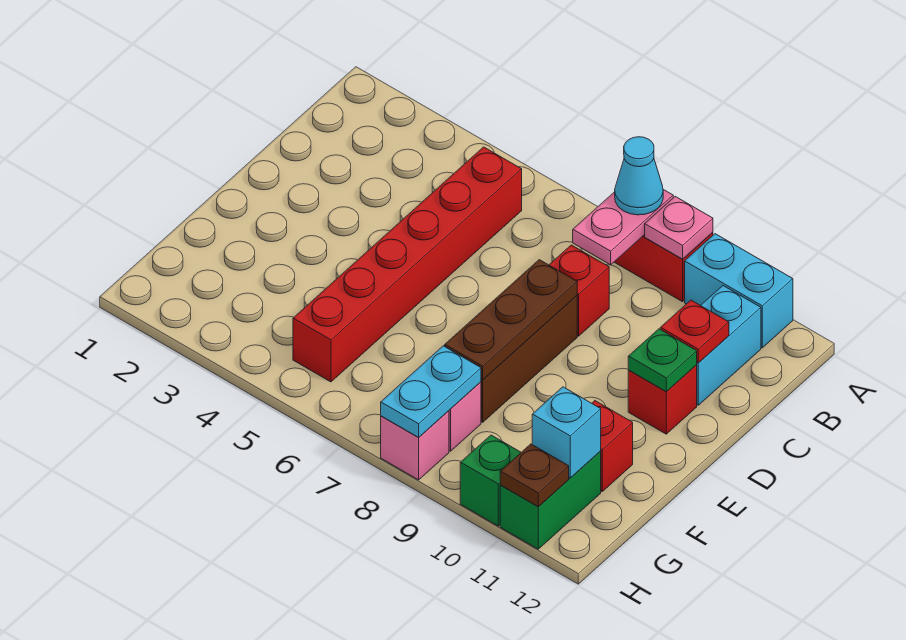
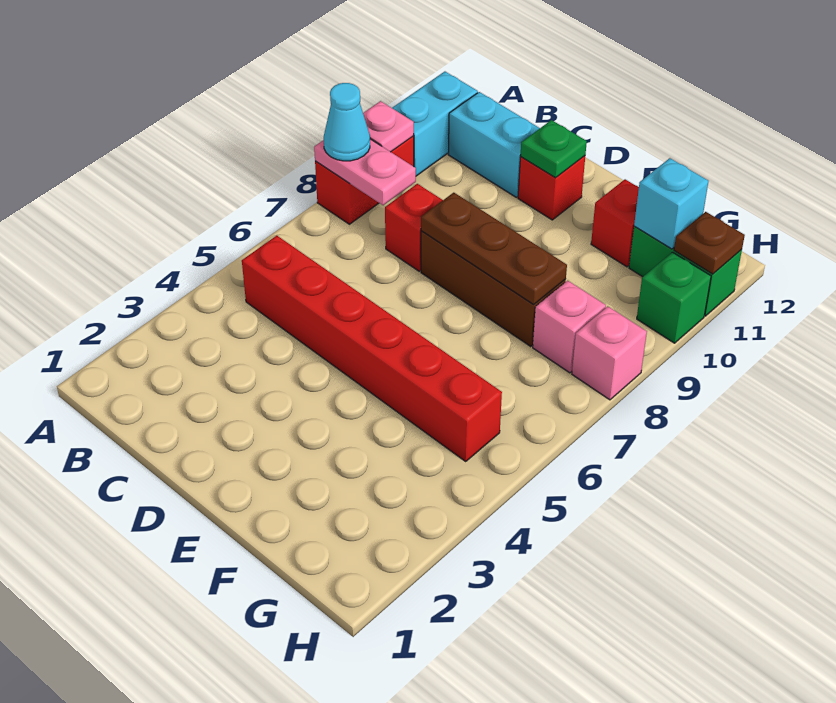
red 1x1 plate [660,300,729,363] -> none
cyan 1x2 plate [381,346,481,438] -> none

